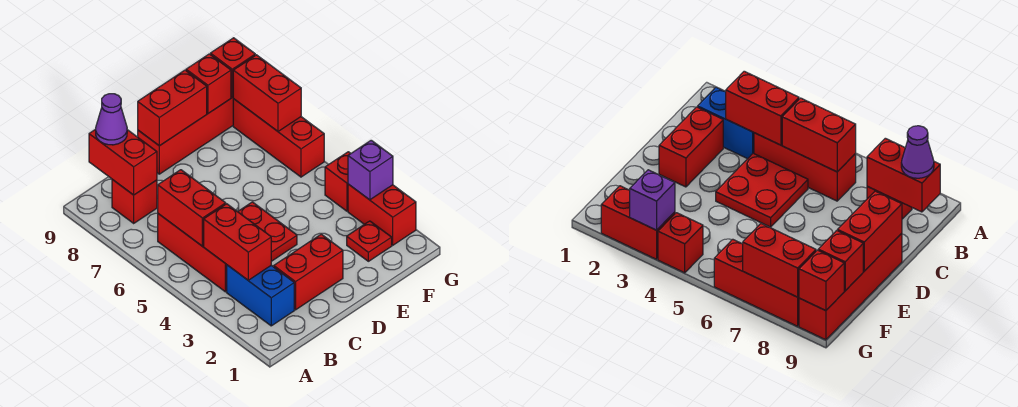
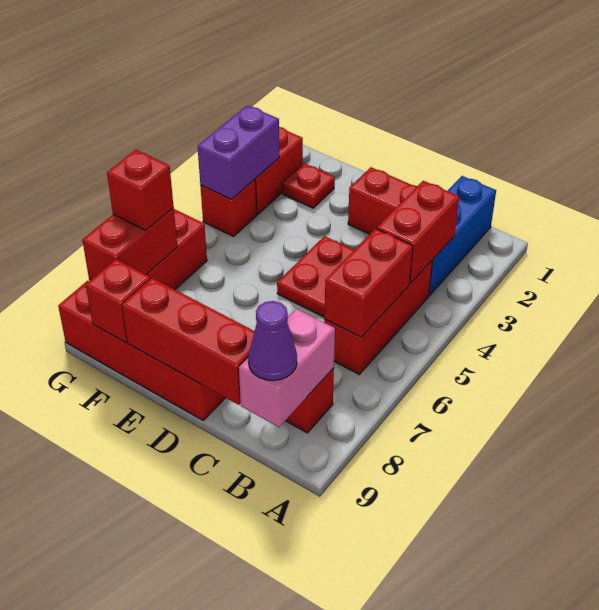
blue 1x2 brick [227,265,294,326] -> blue 1x3 brick [429,176,496,296]
red 1x2 brick [89,129,157,195] -> pink 1x2 brick [239,309,335,427]
red 1x2 brick [138,70,207,146] -> red 1x3 brick [122,278,254,405]
purple 1x1 brick [348,140,393,200] -> purple 1x2 brick [198,105,279,199]
red 1x1 brick [210,38,255,97] -> red 1x1 brick moved to [107,150,174,231]

